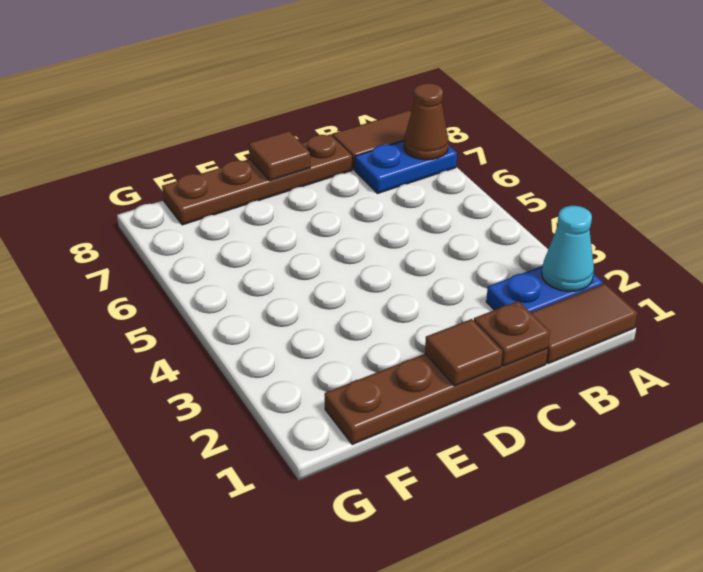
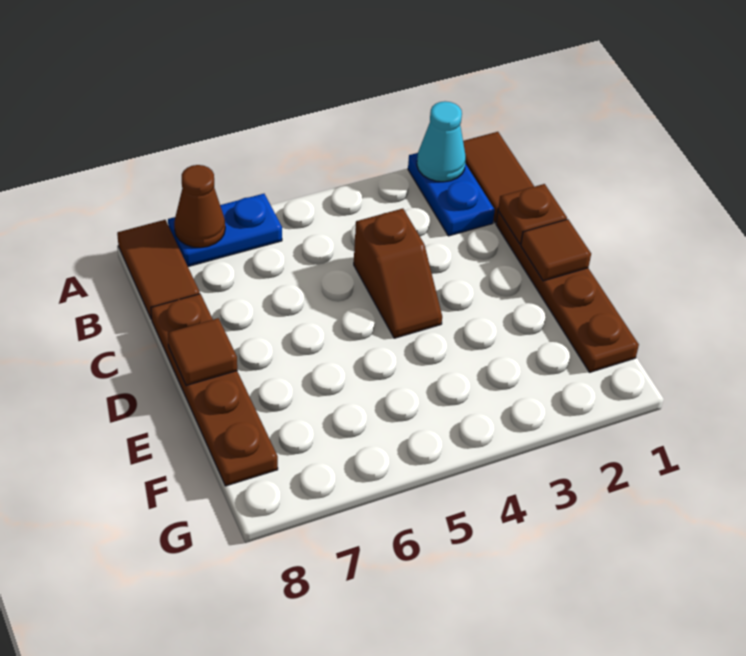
blue 1x2 plate [355,141,457,193] -> blue 1x2 plate turned to [168,194,282,267]
none -> brown 1x2 slope [354,209,442,338]

